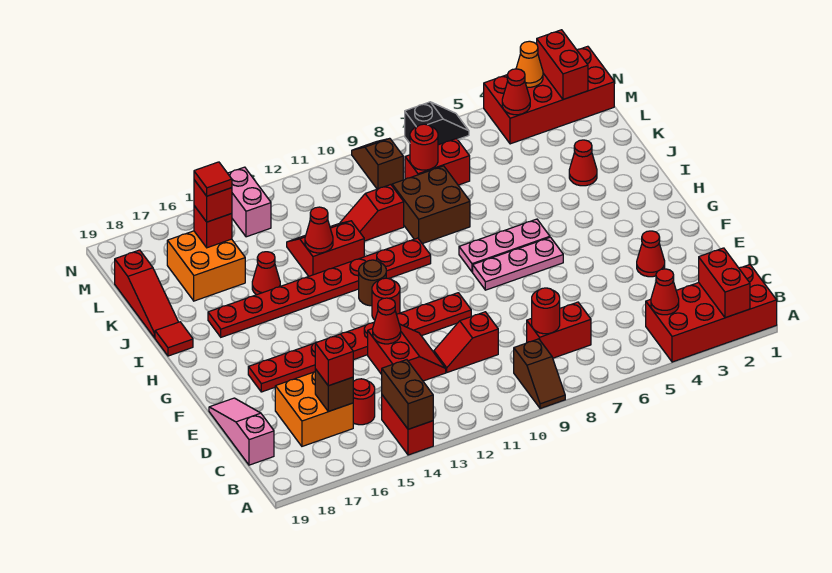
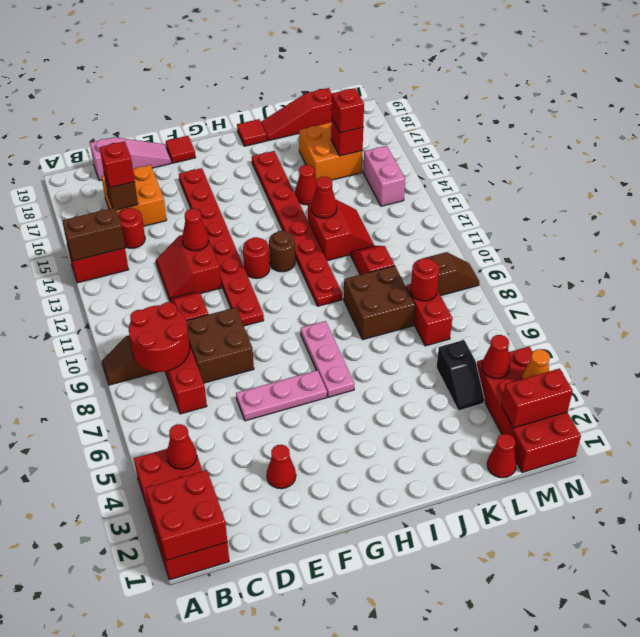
red 1x2 brick [699,248,750,318] -> red 2x2 brick [146,470,227,561]
red 1x1 round brick [532,288,560,334] -> red 2x2 round brick [129,302,190,372]
none -> brown 2x2 brick [186,307,254,383]
red 2x2 slope [368,324,446,381] -> red 2x2 slope turned to [156,235,221,300]
pink 1x3 plate [473,237,563,290] -> pink 1x3 plate turned to [236,370,327,421]
red 1x1 cone [569,140,597,186] -> red 1x1 cone moved to [487,434,517,478]
red 1x1 tile [194,162,232,196] -> red 1x1 tile moved to [166,136,196,163]
pink 1x2 brick [228,167,271,237] -> pink 1x2 brick turned to [363,146,405,206]
black 1x2 slope [405,102,469,145] -> black 1x2 slope moved to [436,340,484,411]

